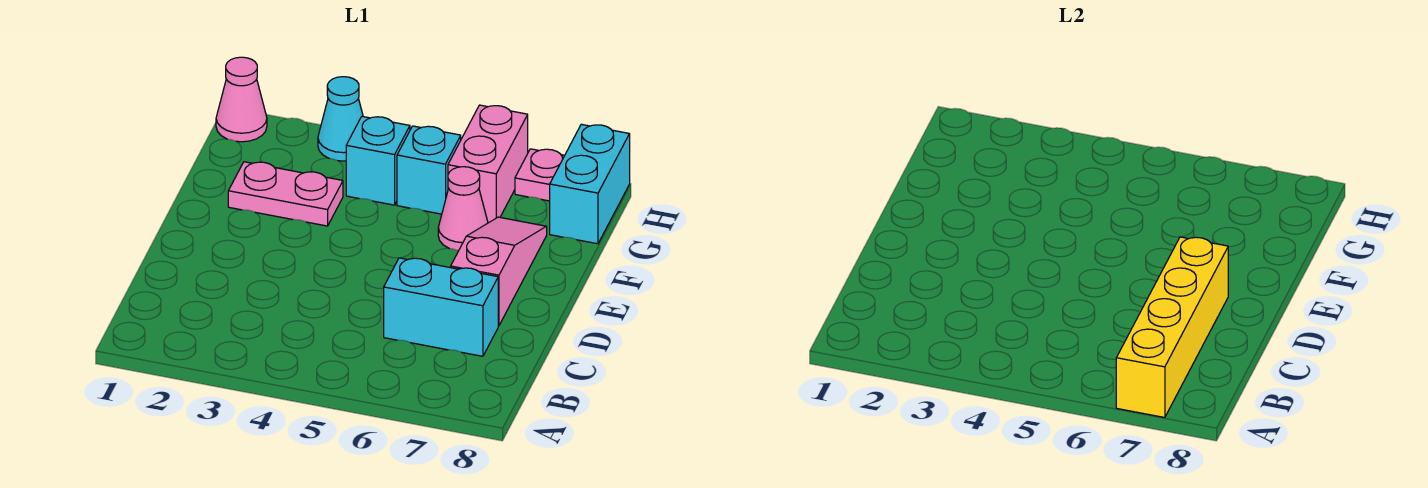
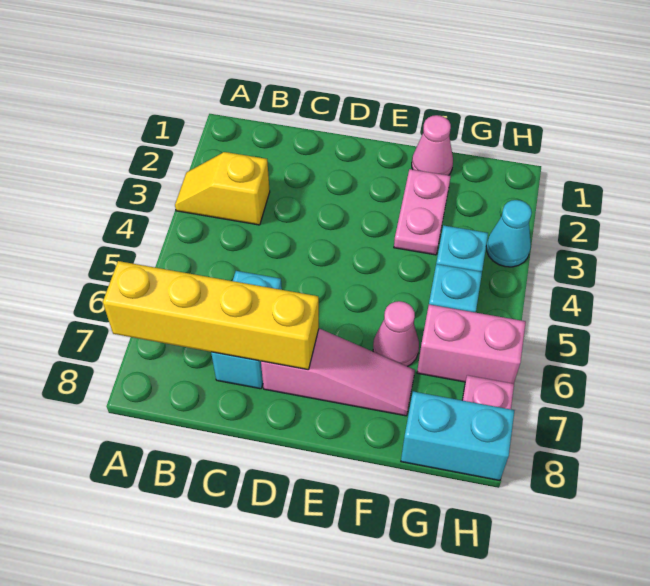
none -> yellow 1x2 slope [175,152,270,225]
pink 1x1 cone [216,57,267,142] -> pink 1x1 cone moved to [412,115,453,175]

